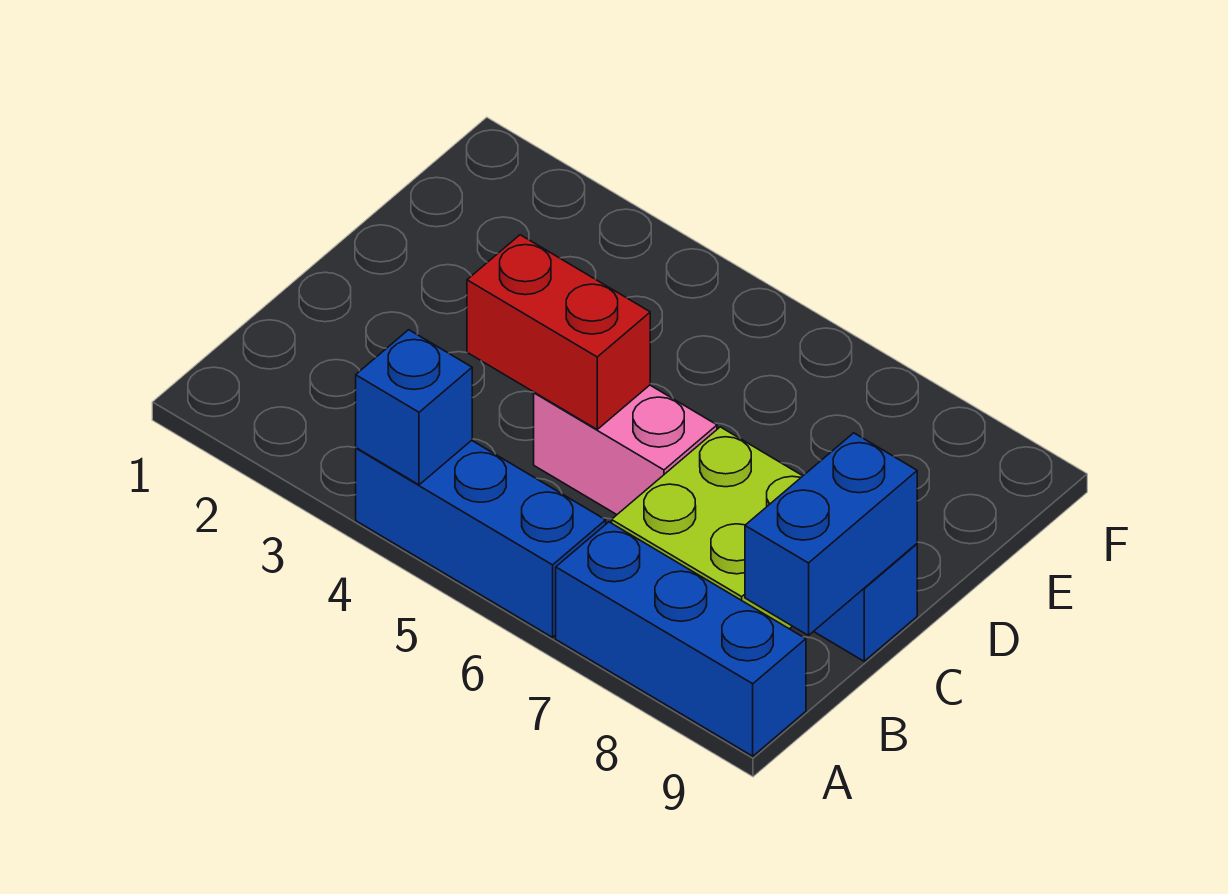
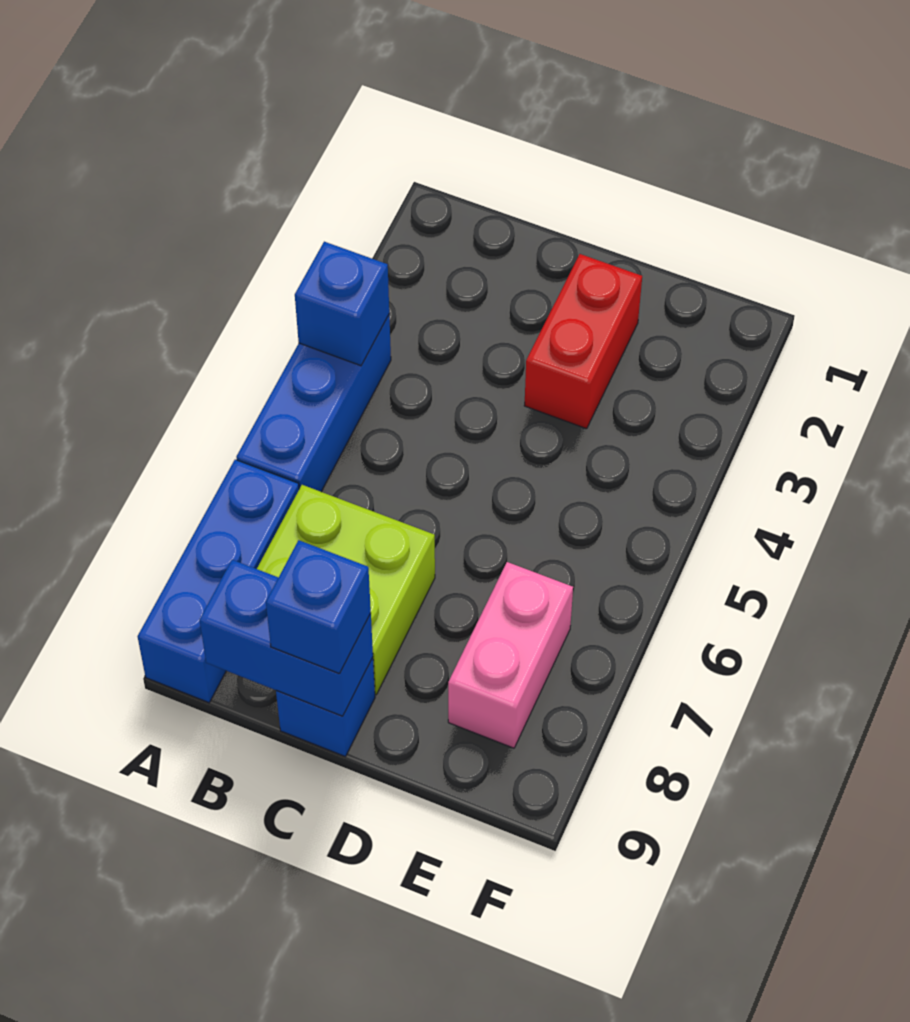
red 1x2 brick [467,235,650,429] -> red 1x2 brick moved to [524,254,642,429]
pink 1x2 brick [534,385,717,514] -> pink 1x2 brick moved to [448,562,573,748]
none -> blue 1x1 brick [266,540,371,674]

